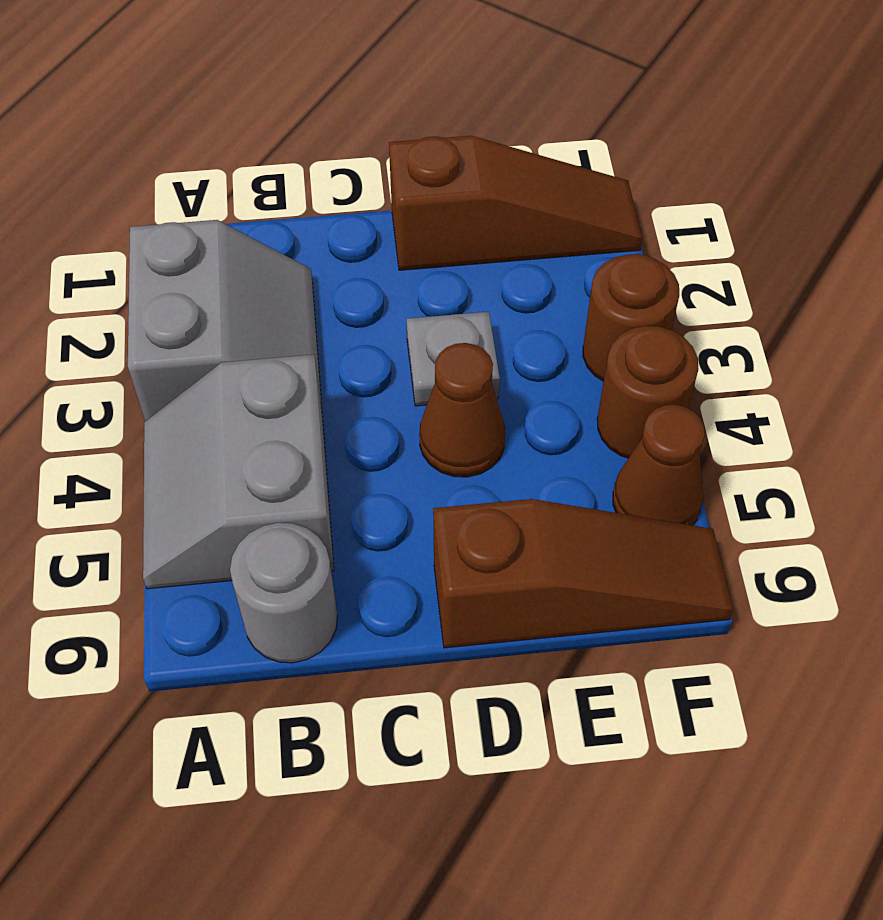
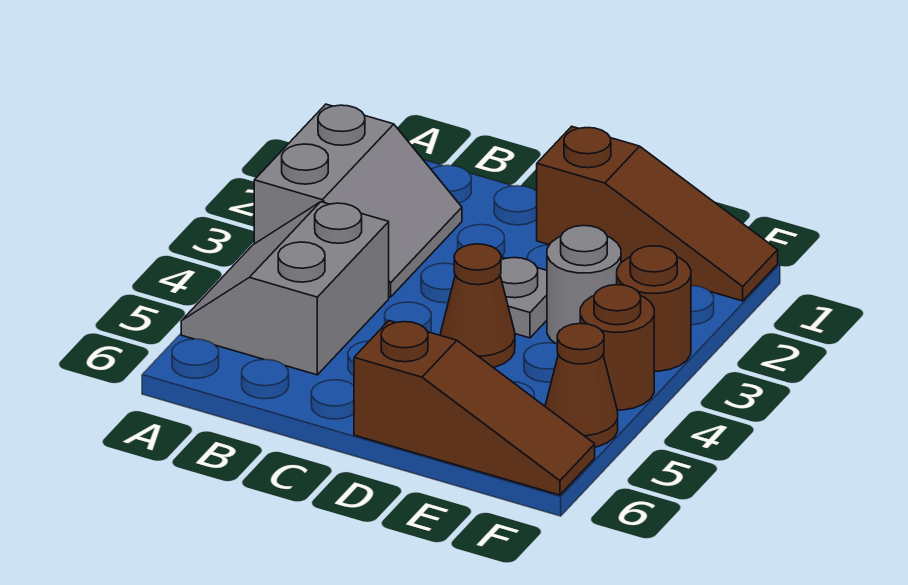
grey 1x1 round brick [230,523,337,663] -> grey 1x1 round brick moved to [547,226,621,344]

